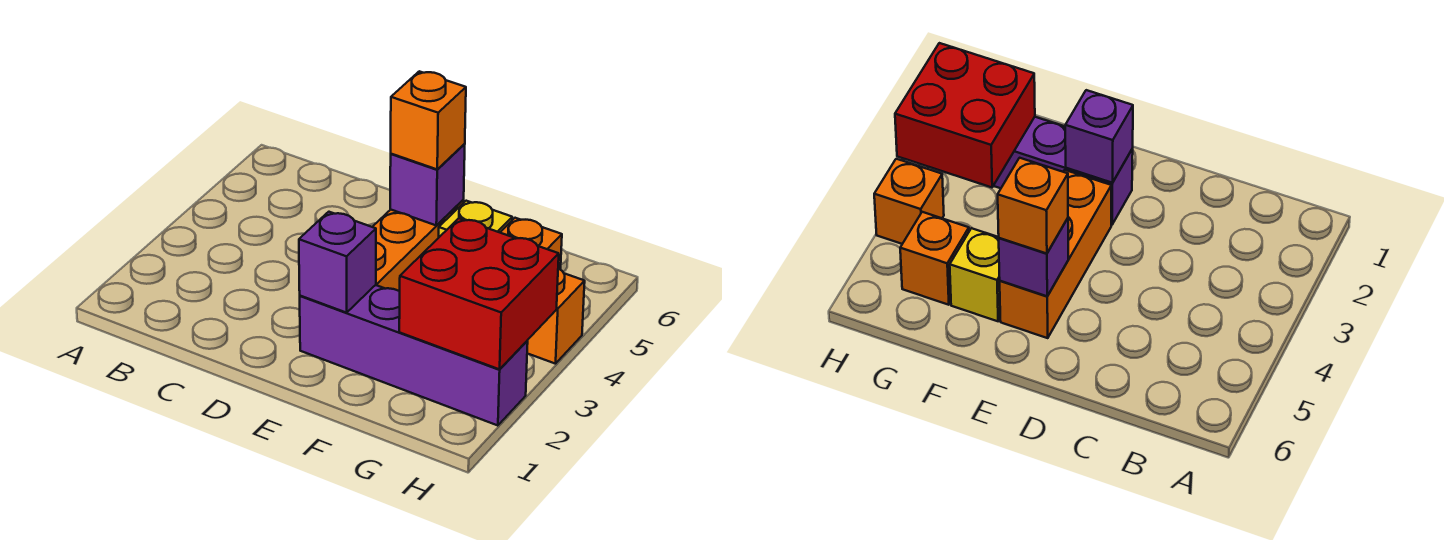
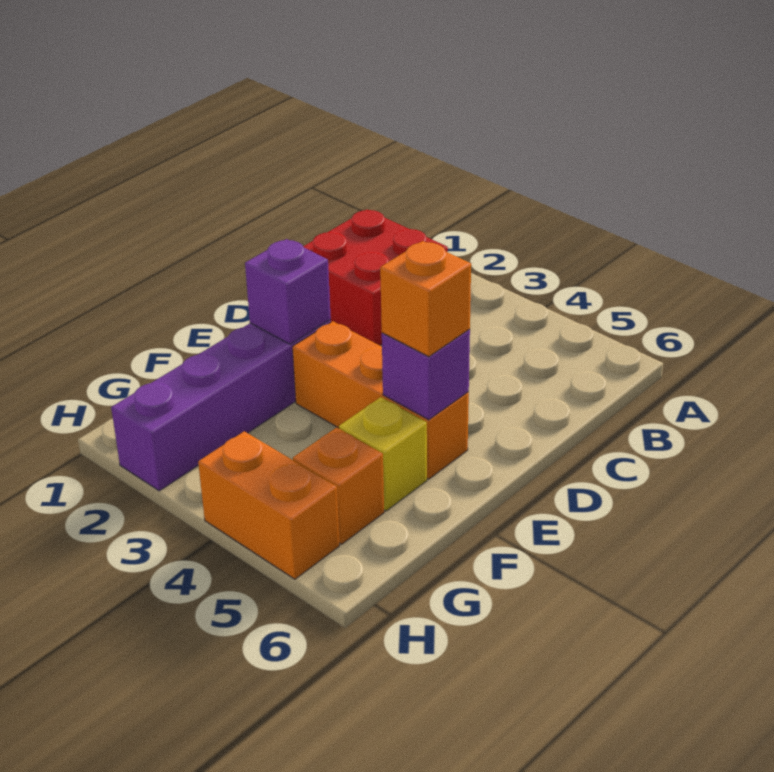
red 2x2 brick [399,218,559,369] -> red 2x2 brick moved to [303,210,448,346]
orange 1x1 brick [527,268,585,364] -> orange 1x2 brick [198,431,339,579]

